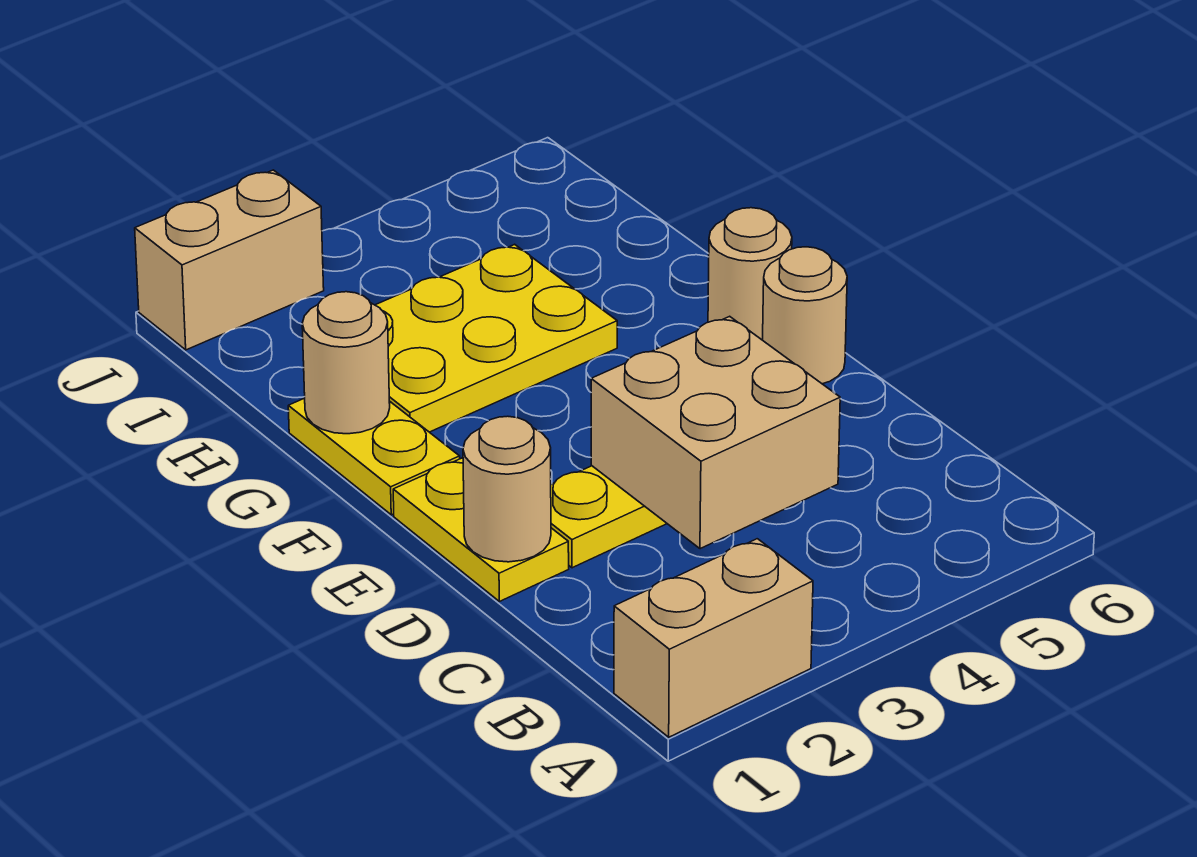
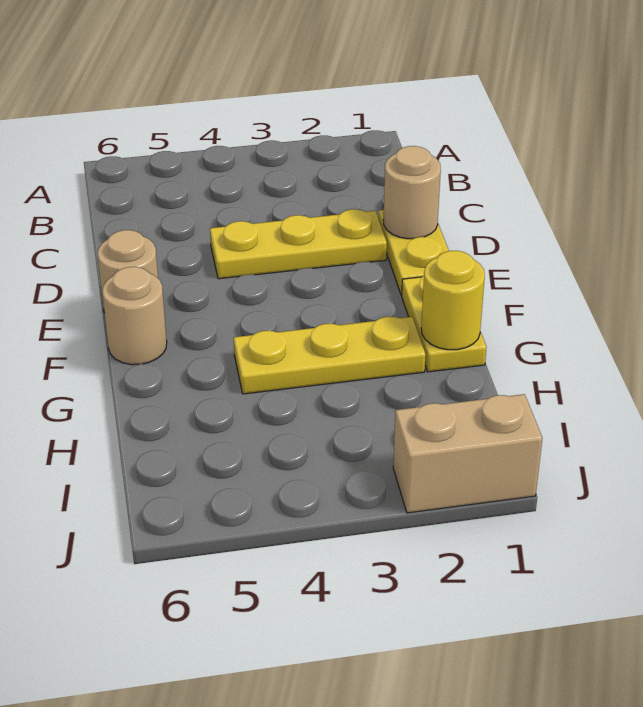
tan 1x2 brick [614,539,813,737] -> none
tan 2x2 brick [591,316,840,549] -> none
tan 1x1 round brick [302,292,390,434] -> yellow 1x1 round brick [421,251,485,350]
yellow 2x3 plate [375,244,617,432] -> yellow 1x3 plate [234,317,426,394]

